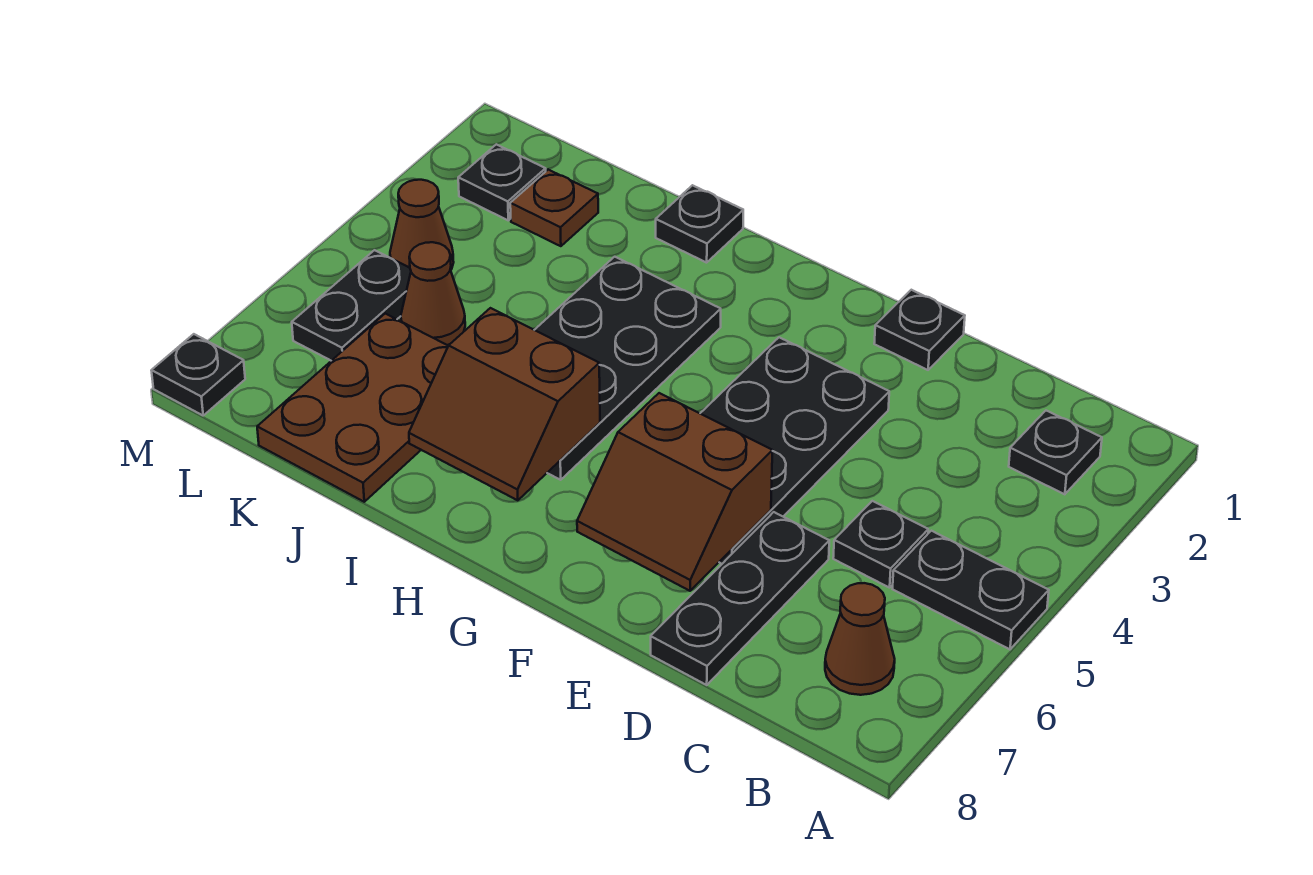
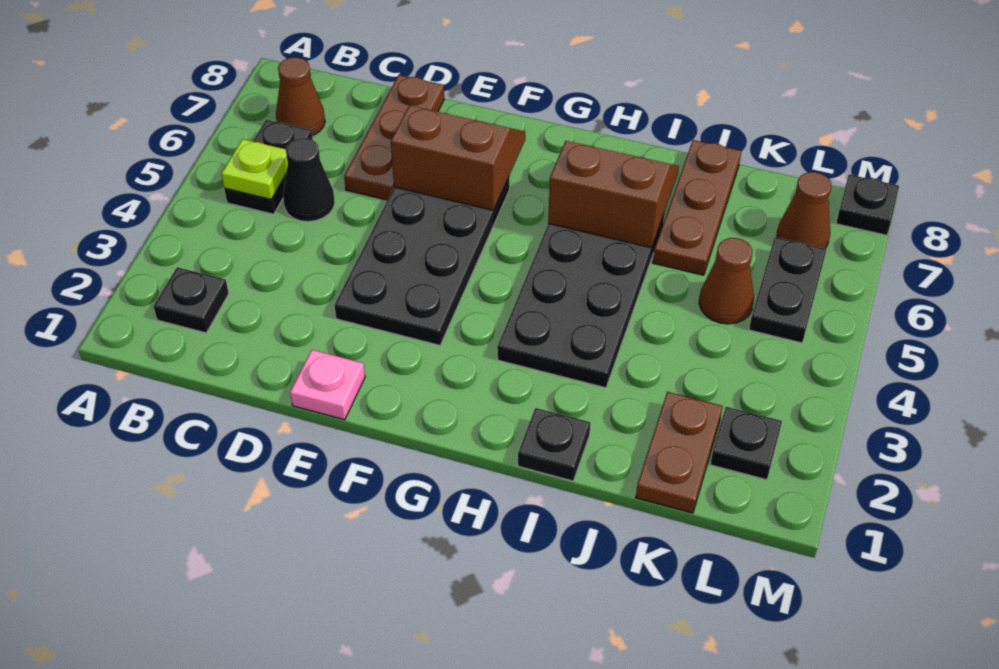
black 1x2 plate [893,531,1049,649] -> black 1x2 plate turned to [225,120,313,214]
none -> lime 1x1 plate [221,139,288,199]
black 1x1 plate [833,501,928,588] -> black 1x1 cone [283,138,335,222]
black 1x3 plate [651,512,829,685] -> brown 1x3 plate [344,75,444,200]
black 1x1 plate [874,290,965,370] -> pink 1x1 plate [290,350,365,420]
brown 2x3 plate [257,314,448,502] -> brown 1x3 plate [653,140,741,275]
brown 1x1 plate [510,170,598,246] -> brown 1x2 plate [636,392,723,513]
brown 1x1 cone [390,180,454,270] -> brown 1x1 cone moved to [777,172,831,249]

